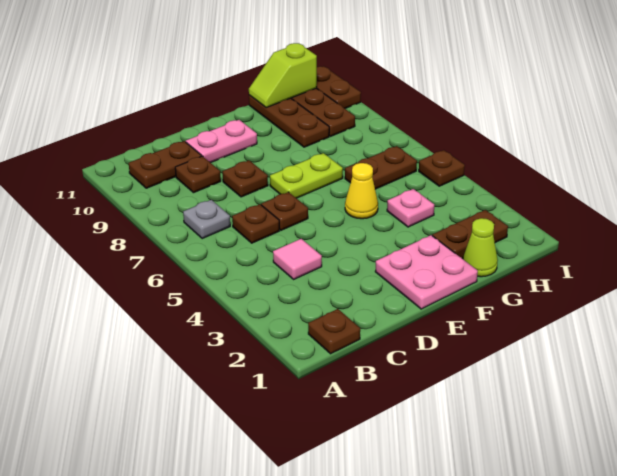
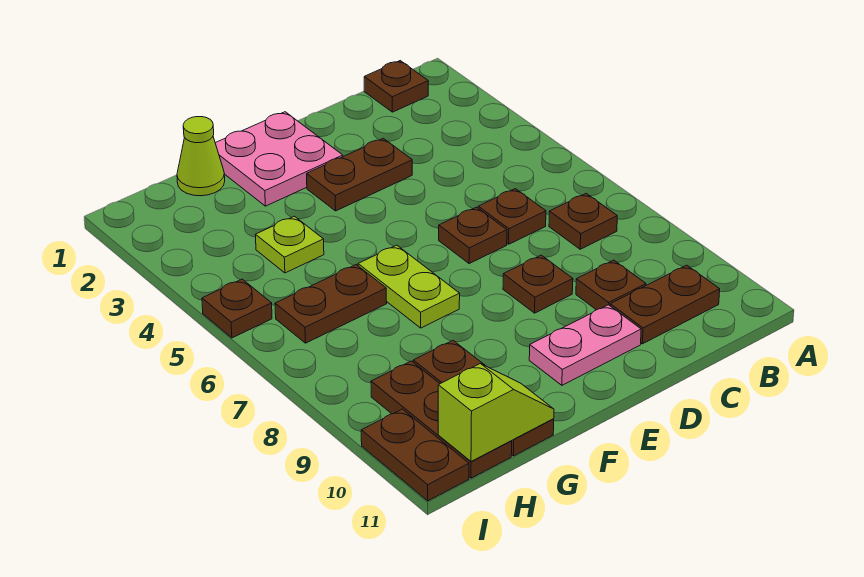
grey 1x1 plate [183,200,230,239] -> brown 1x1 plate [549,194,617,249]
pink 1x1 tile [273,239,322,279] -> none
lime 1x2 plate [270,153,343,198] -> lime 1x2 plate turned to [358,245,460,328]
yellow 1x1 cone [345,163,378,219] -> none
brown 1x2 plate [432,210,508,258] -> brown 1x2 plate moved to [307,138,412,211]
pink 1x1 plate [387,189,434,227] -> lime 1x1 plate [256,216,324,273]

